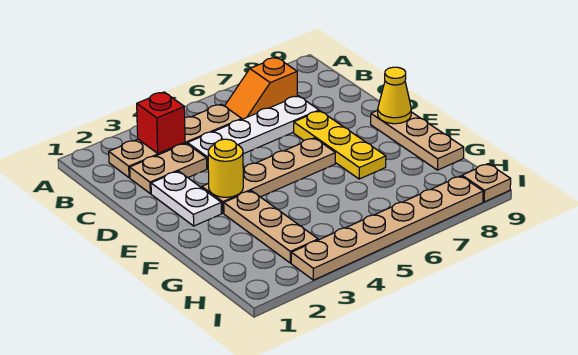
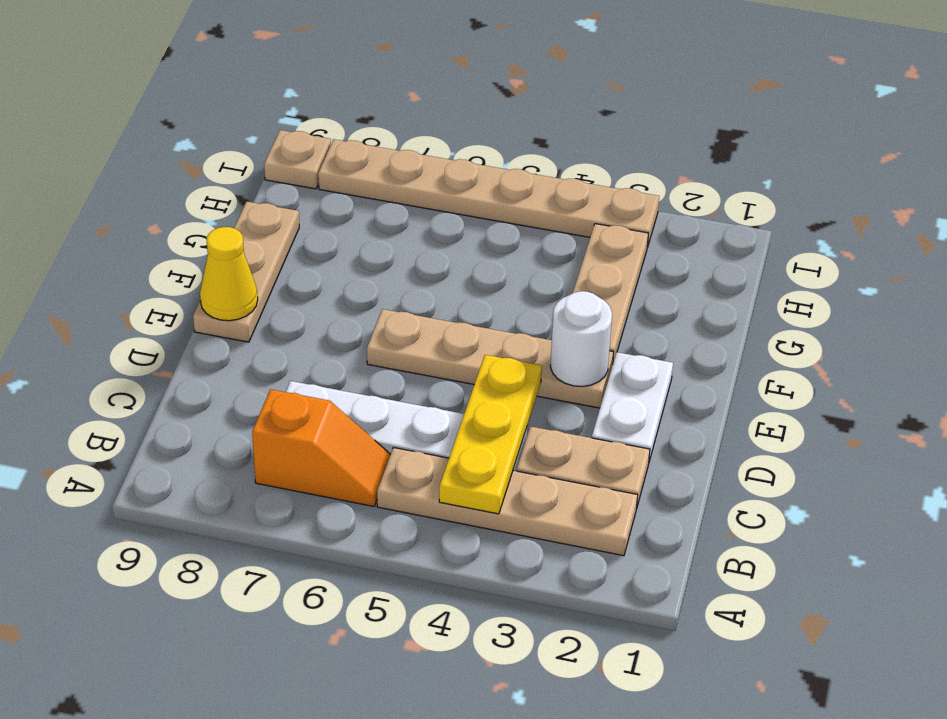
red 1x1 brick [137,92,185,153] -> none
yellow 1x3 plate [294,111,386,179] -> yellow 1x3 plate moved to [439,355,542,514]
yellow 1x1 round brick [208,139,243,197] -> white 1x1 round brick [550,291,612,386]

